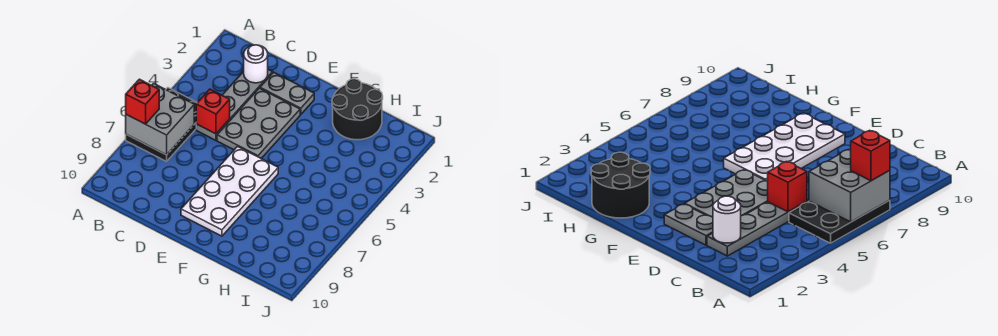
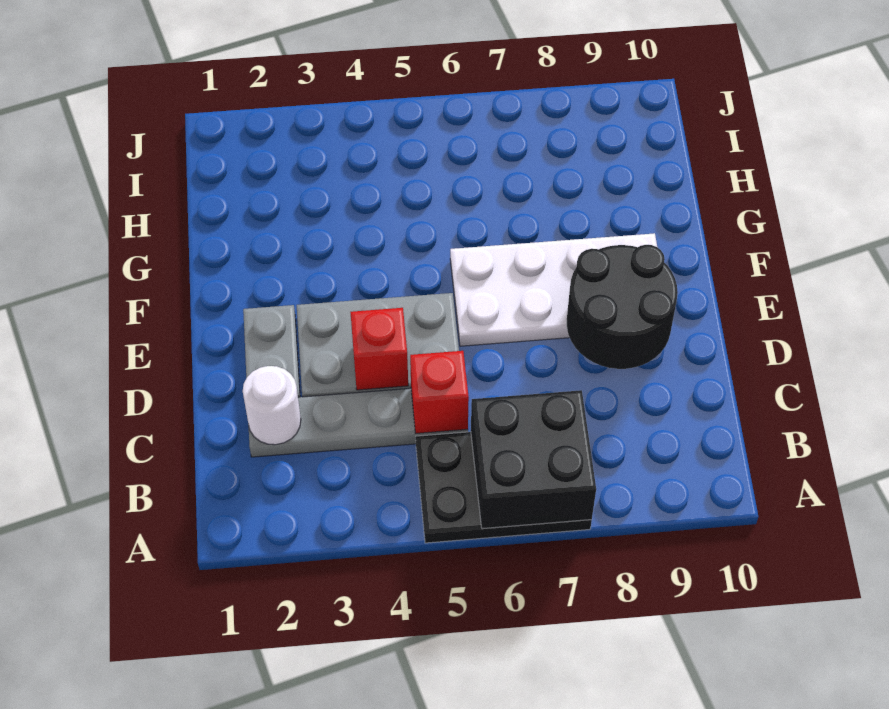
grey 2x2 brick [126,83,194,155] -> black 2x2 brick [471,390,596,529]
red 1x1 brick [126,79,159,124] -> red 1x1 brick moved to [350,308,408,390]
black 2x2 round brick [332,79,383,140] -> black 2x2 round brick moved to [567,245,678,369]

